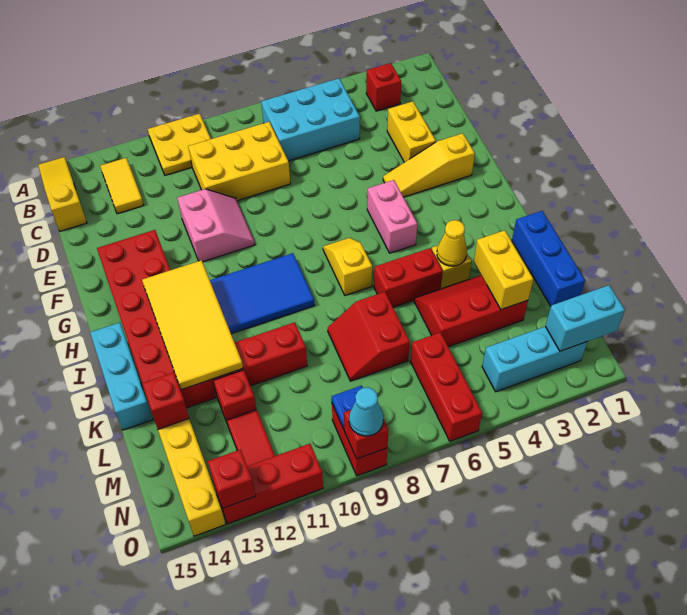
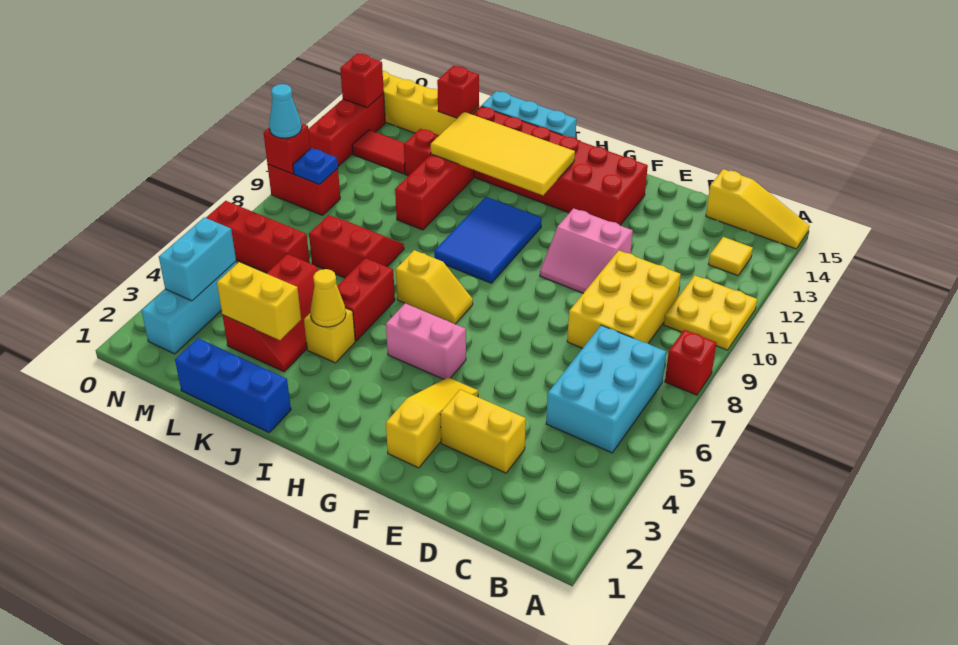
red 1x1 brick [366,63,401,111] -> red 1x1 brick moved to [665,330,717,395]
yellow 1x2 tile [100,158,143,214] -> yellow 1x1 tile [708,237,753,276]
cyan 1x2 brick [545,285,625,351] -> cyan 1x2 brick moved to [159,217,236,301]

